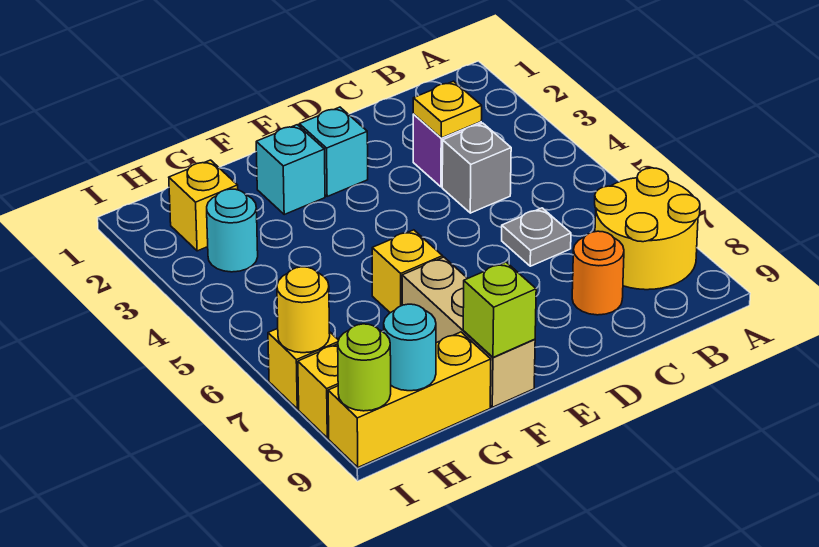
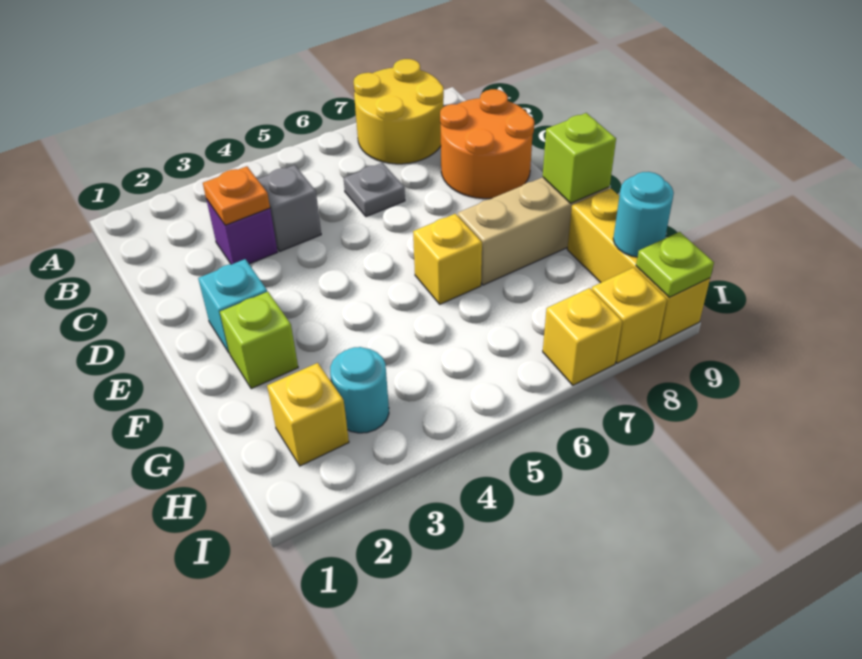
yellow 1x1 plate [413,81,482,138] -> orange 1x1 plate [203,166,270,225]
orange 1x1 round brick [572,231,624,315] -> orange 2x2 round brick [440,89,534,199]
cyan 1x1 brick [256,125,325,214] -> lime 1x1 brick [220,292,298,389]
yellow 1x1 round brick [277,267,330,353] -> none
lime 1x1 round brick [338,324,391,411] -> lime 1x1 plate [636,232,714,297]

